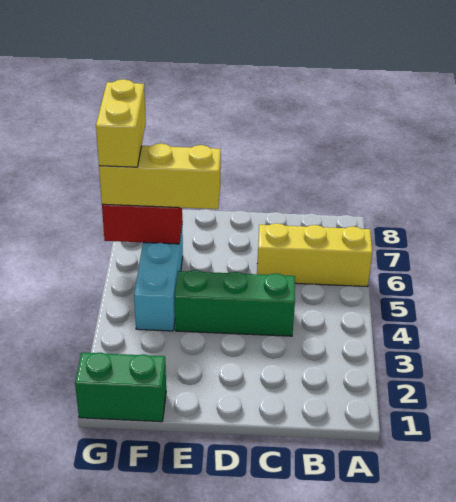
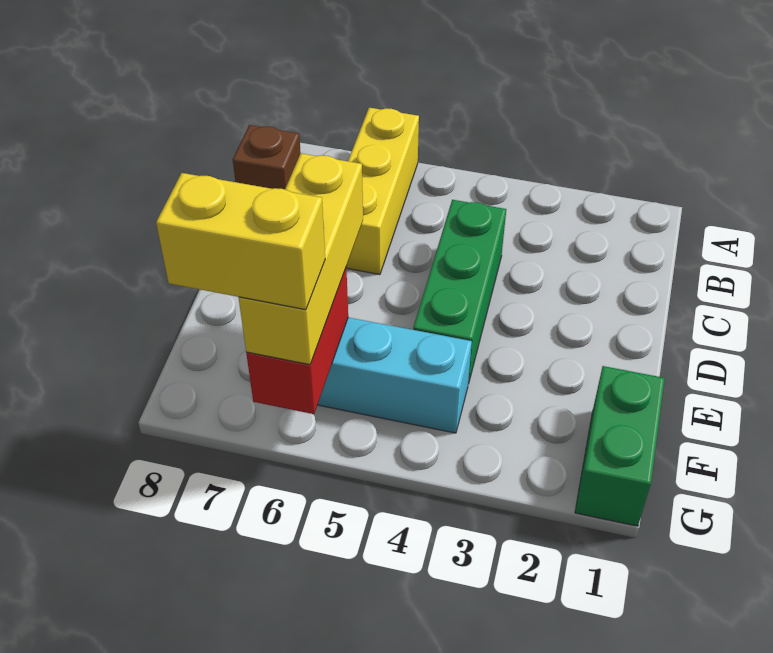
none -> brown 1x1 brick [233,125,301,189]

